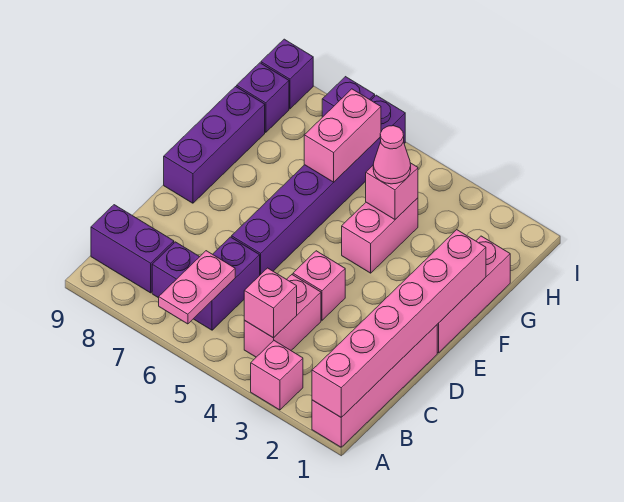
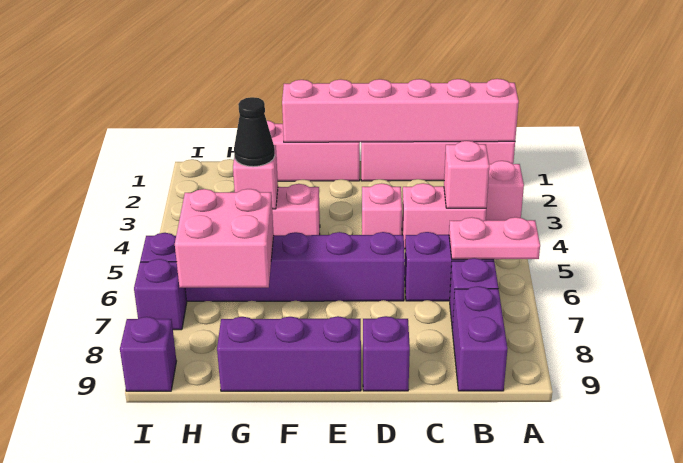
pink 1x1 cone [373,126,411,184] -> black 1x1 cone [234,97,275,167]
pink 1x2 brick [304,89,381,182] -> pink 2x2 brick [175,189,274,288]
purple 1x1 brick [237,63,289,132] -> purple 1x1 brick moved to [363,316,410,391]

